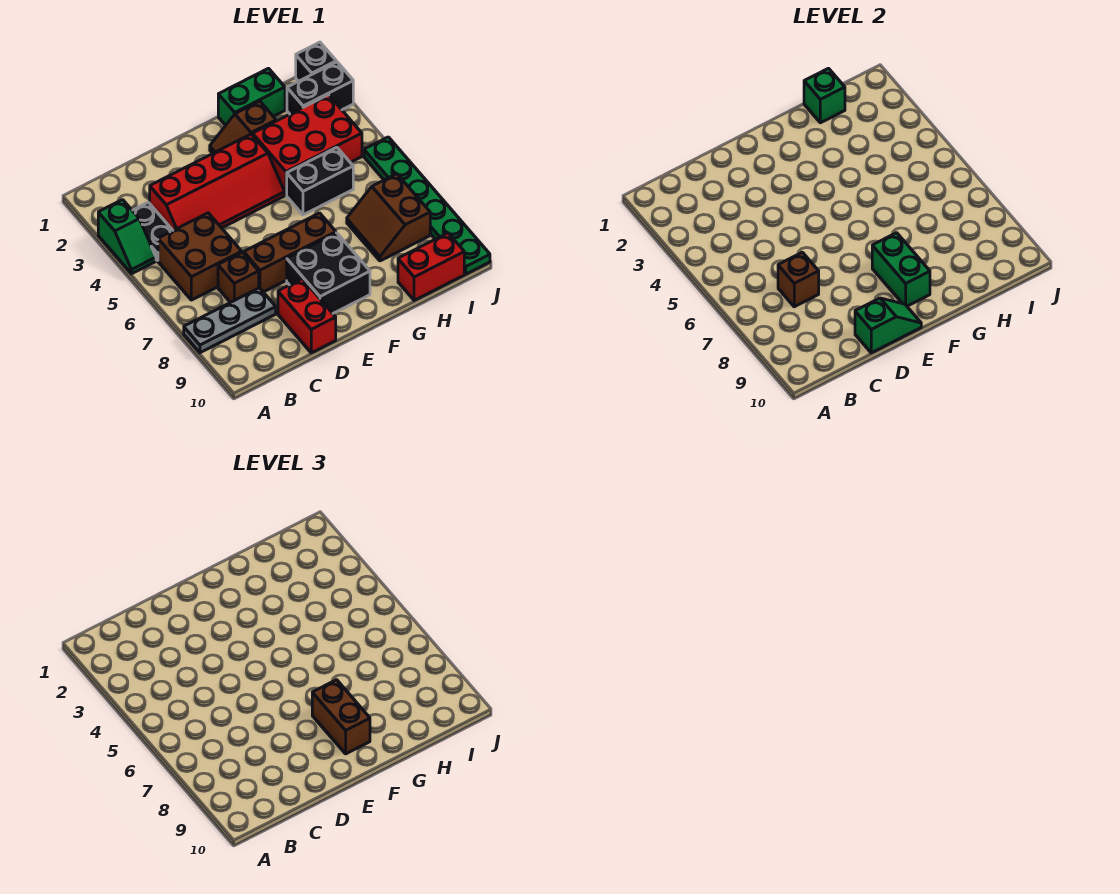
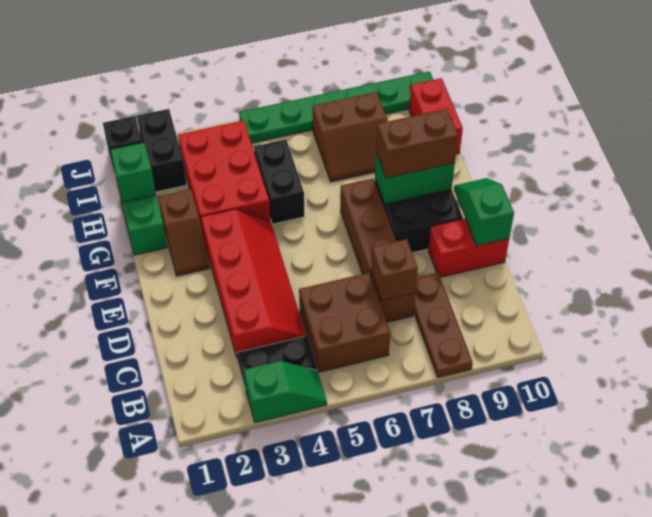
grey 1x3 plate [184,288,276,353] -> brown 1x3 plate [414,272,473,378]

